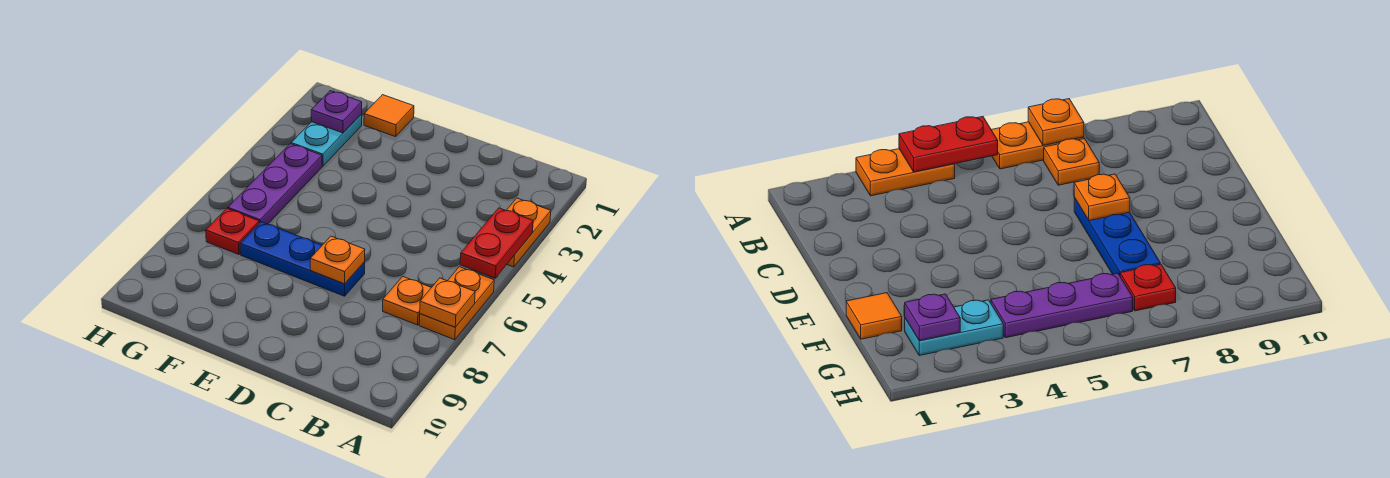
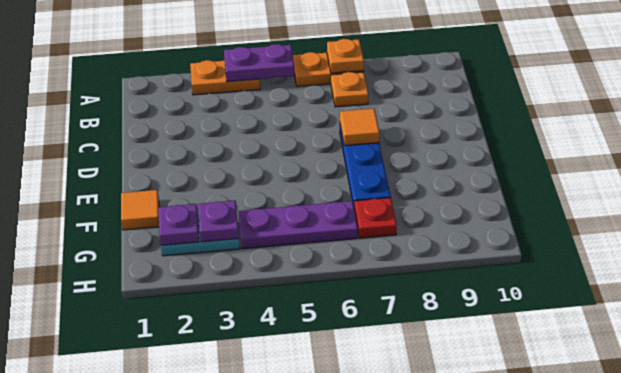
red 1x2 plate [460,208,533,278] -> purple 1x2 plate [224,44,295,82]
orange 1x1 plate [310,236,365,284] -> orange 1x1 tile [340,108,380,146]
none -> purple 1x1 plate [198,201,239,242]

